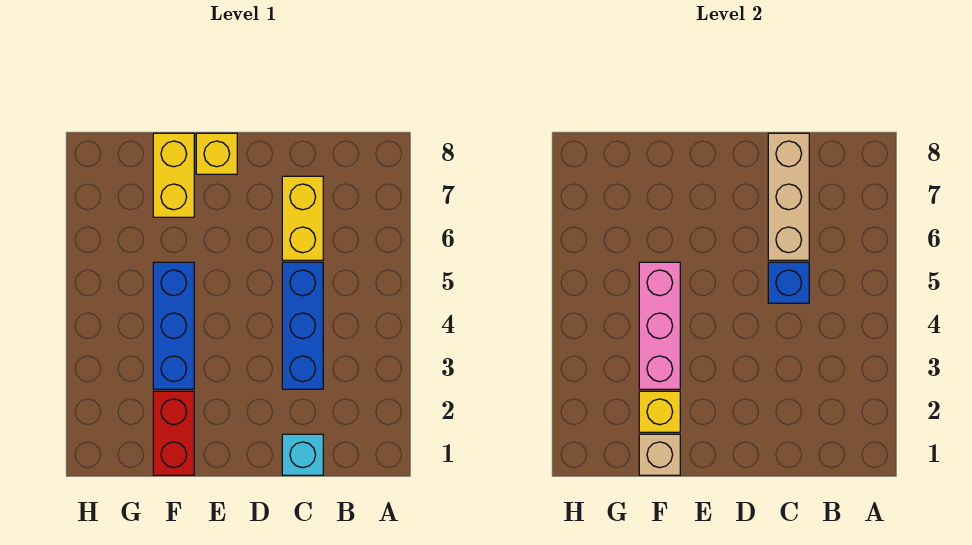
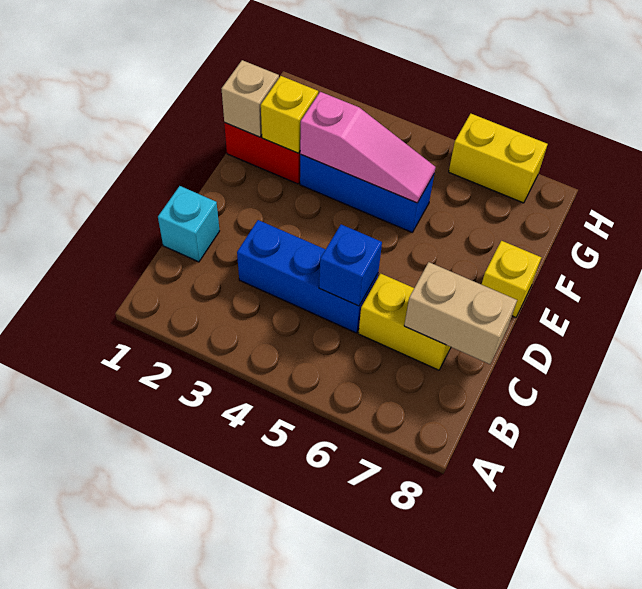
tan 1x3 brick [768,133,809,260] -> tan 1x2 brick [404,262,517,364]
pink 1x3 brick [639,262,680,389] -> pink 1x3 slope [300,92,435,203]
yellow 1x2 brick [153,133,194,217] -> yellow 1x2 brick moved to [449,114,548,203]

